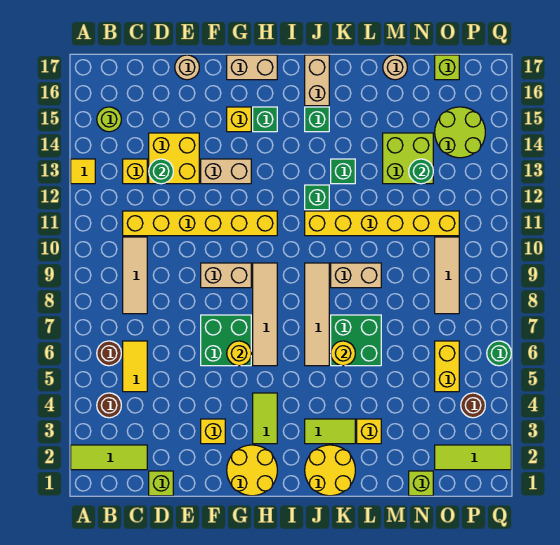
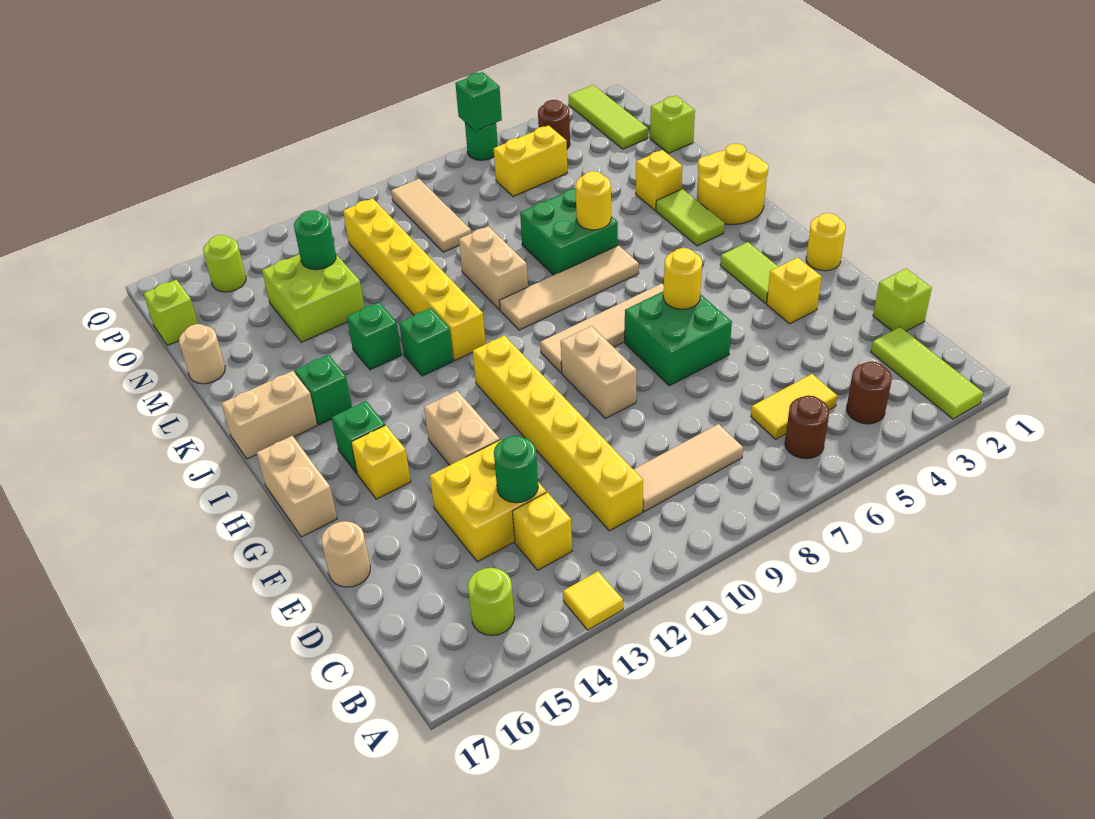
yellow 2x2 round brick [227,445,277,496] -> yellow 1x1 round brick [806,213,846,271]
lime 1x2 tile [253,393,277,444] -> lime 1x2 tile turned to [720,242,778,303]
tan 1x3 tile [435,237,459,314] -> tan 1x3 tile turned to [391,179,471,252]
lime 2x2 round brick [435,107,485,158] -> lime 1x1 round brick [203,235,246,292]
none -> green 1x1 brick [455,72,502,131]

